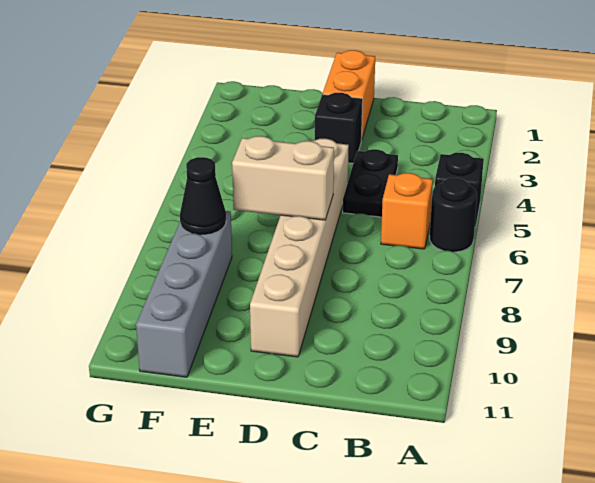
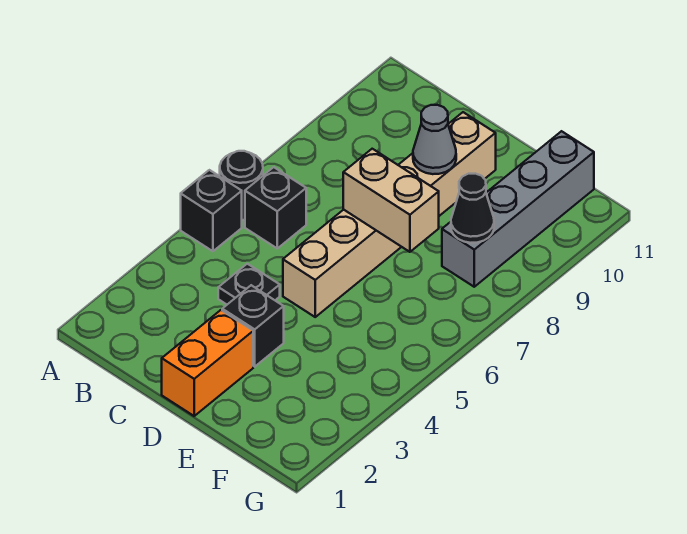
orange 1x1 brick [381,173,433,249] -> black 1x1 brick [245,167,306,248]
black 1x2 plate [343,149,398,217] -> black 1x1 plate [218,264,280,304]
none -> grey 1x1 cone [413,105,456,174]

